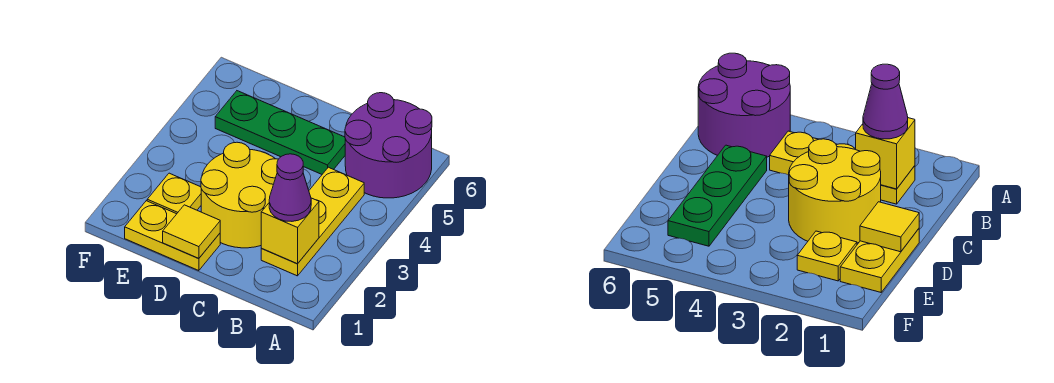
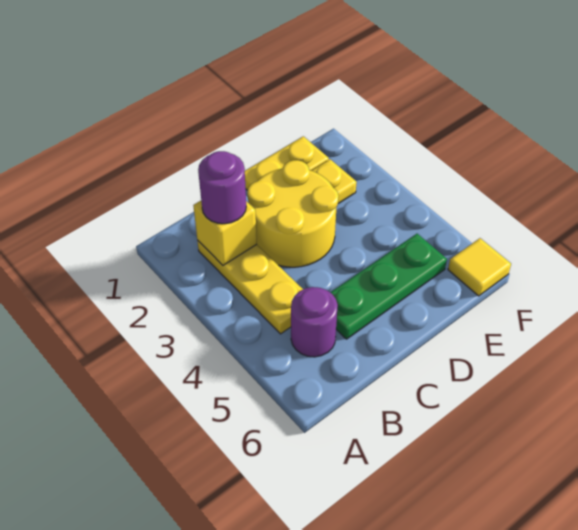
purple 2x2 round brick [345,93,432,198] -> purple 1x1 round brick [291,287,338,357]
purple 1x1 cone [269,154,311,221] -> purple 1x1 round brick [198,151,246,224]
yellow 1x1 tile [163,205,220,259] -> yellow 1x1 tile moved to [448,238,511,296]

